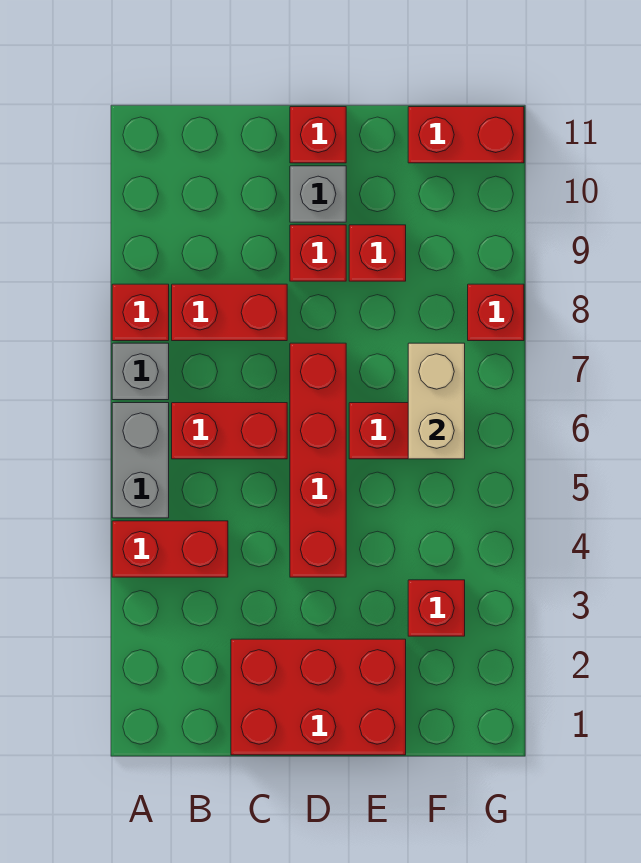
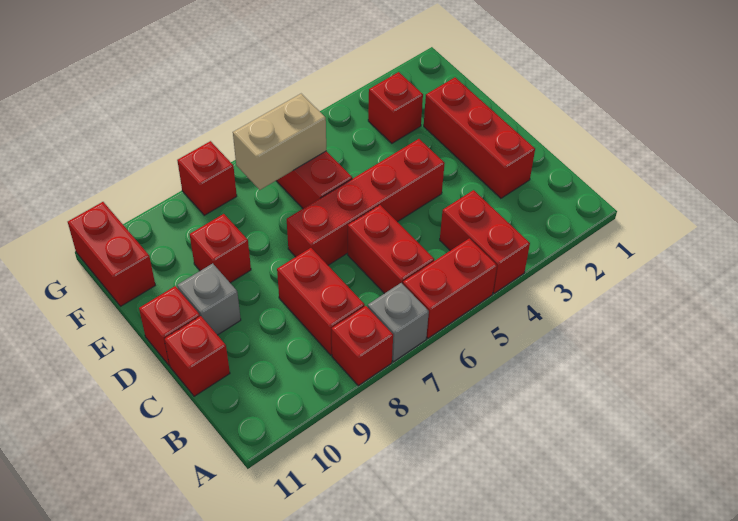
grey 1x2 brick [112,403,169,518] -> red 1x2 brick [403,238,497,338]
red 2x3 brick [231,639,406,755] -> red 1x3 brick [424,78,535,198]
red 1x1 brick [290,225,346,281] -> red 1x1 brick moved to [164,316,230,396]

